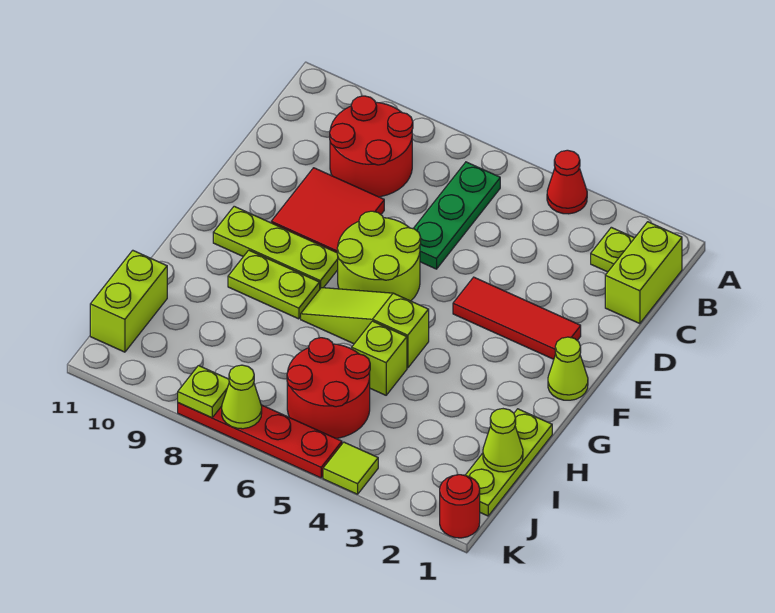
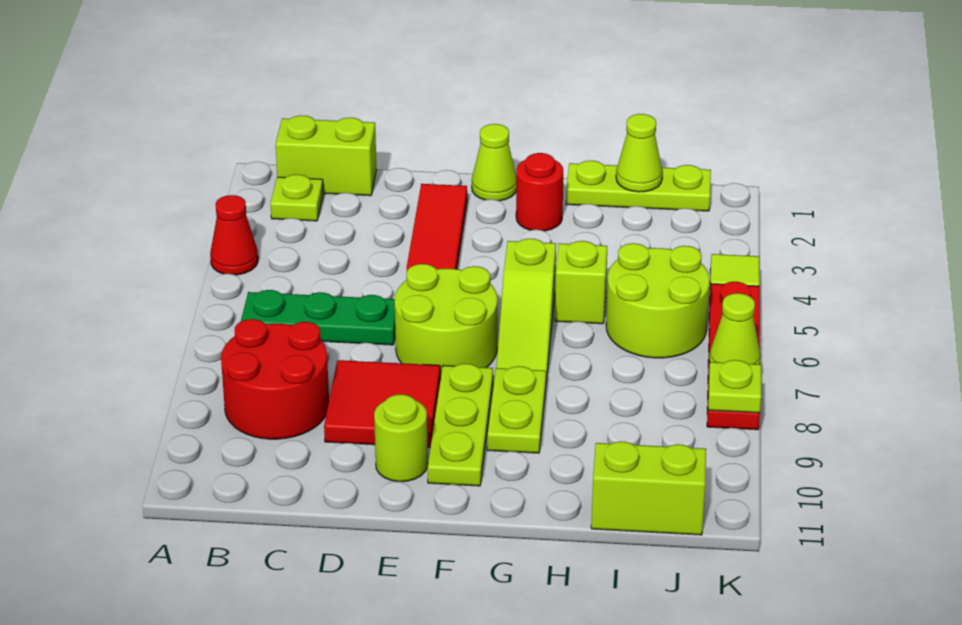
none -> lime 1x1 round brick [374,394,428,482]
red 2x2 round brick [287,338,370,438] -> lime 2x2 round brick [606,243,710,358]
red 1x1 round brick [440,475,480,538] -> red 1x1 round brick moved to [516,153,563,231]

